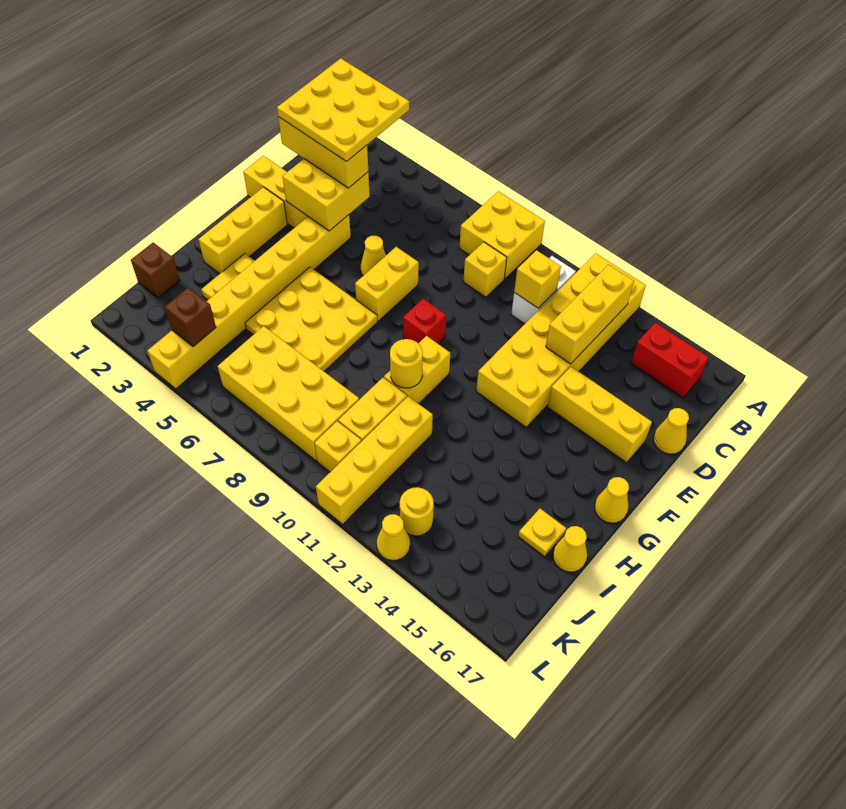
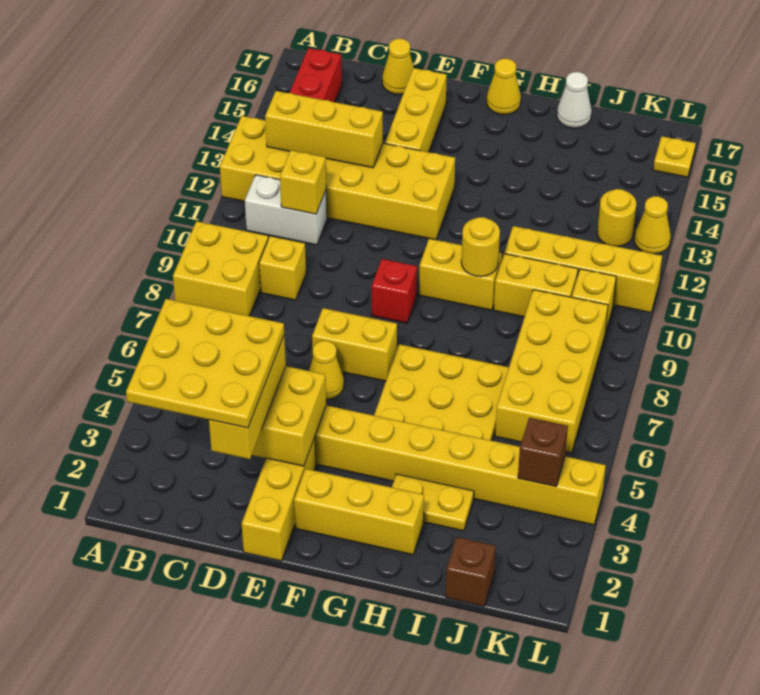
yellow 1x1 plate [518,509,566,557] -> yellow 1x1 plate moved to [653,136,696,177]
yellow 1x1 cone [553,526,587,572] -> white 1x1 cone [557,72,592,128]

